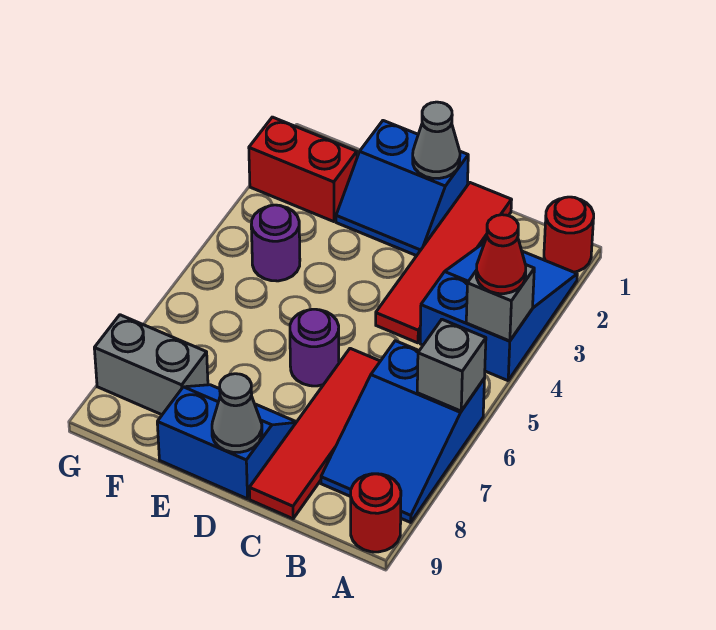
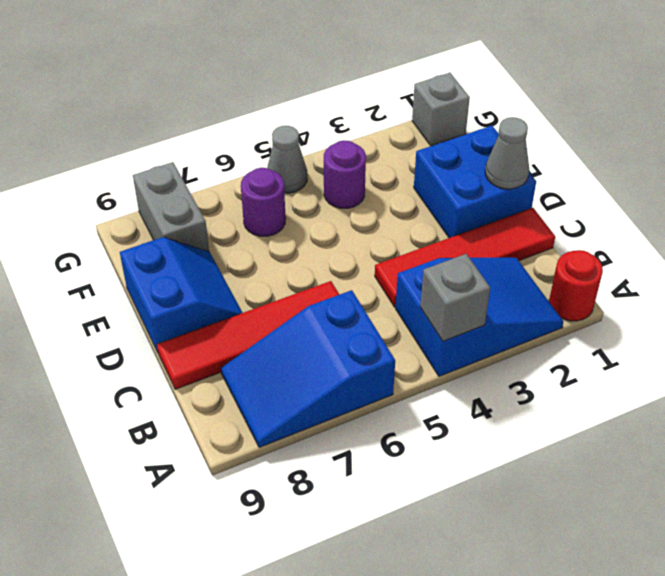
red 1x1 cone [476,215,526,294] -> none
grey 1x1 brick [417,320,486,411] -> grey 1x1 brick moved to [412,73,470,146]
red 1x1 round brick [351,474,401,552] -> none
blue 2x2 slope [336,121,468,256] -> blue 2x2 brick [414,126,536,238]
purple 1x1 round brick [290,309,339,386] -> purple 1x1 round brick moved to [241,168,286,236]
grey 1x1 cone [212,374,262,452] -> grey 1x1 cone moved to [267,126,307,193]
red 1x2 brick [249,117,357,222] -> none

